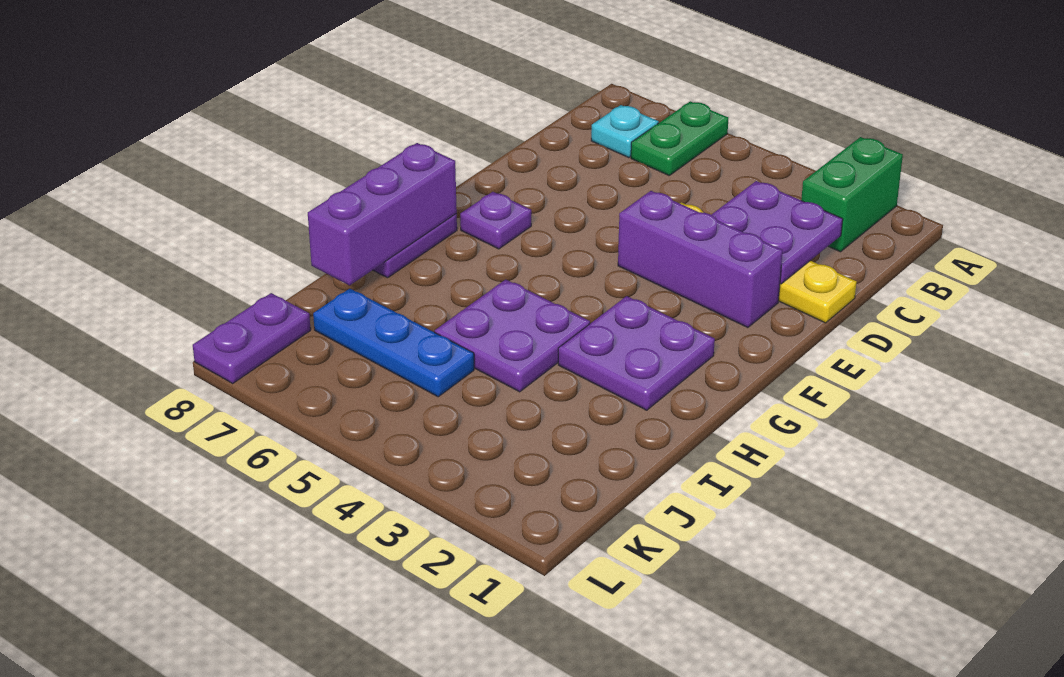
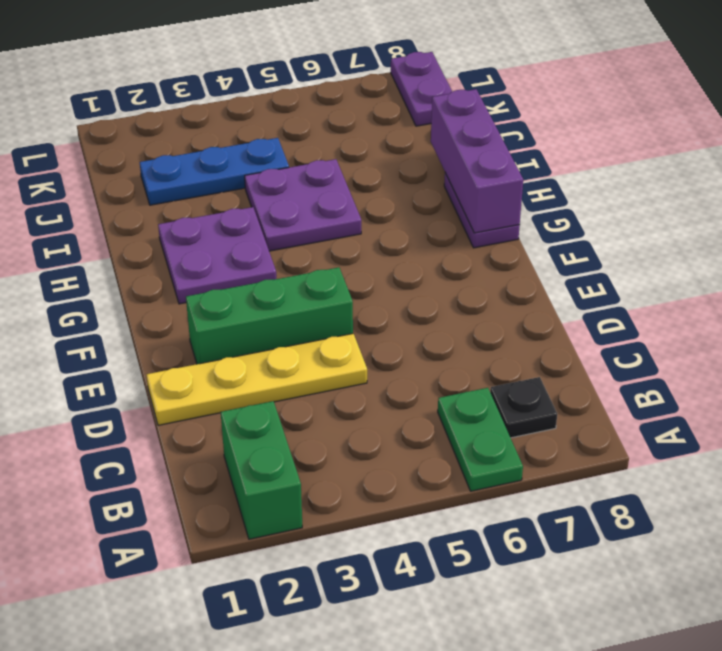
cyan 1x1 plate [591,105,659,158] -> black 1x1 plate [490,377,557,438]
purple 2x2 plate [712,181,843,284] -> none
purple 1x3 brick [618,191,783,327] -> green 1x3 brick [186,267,353,364]
purple 1x1 plate [460,192,531,249] -> none
blue 1x3 plate [313,289,474,397] -> blue 1x3 plate moved to [140,138,289,205]

